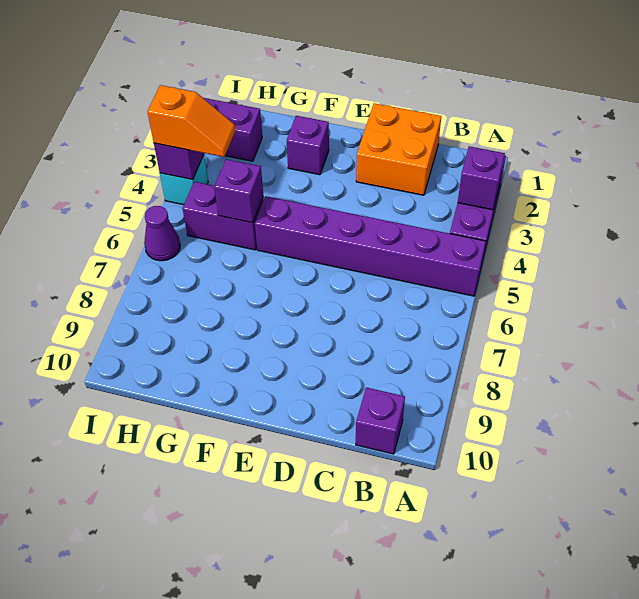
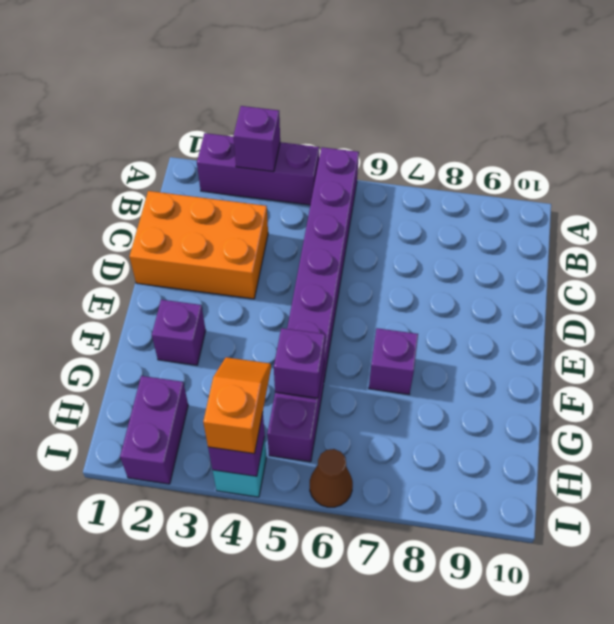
purple 1x1 brick [356,388,405,454] -> purple 1x1 brick moved to [369,328,418,394]
orange 2x2 brick [356,103,441,195] -> orange 2x3 brick [129,191,268,299]
purple 1x1 cone [144,206,180,261] -> brown 1x1 cone [310,449,353,507]

